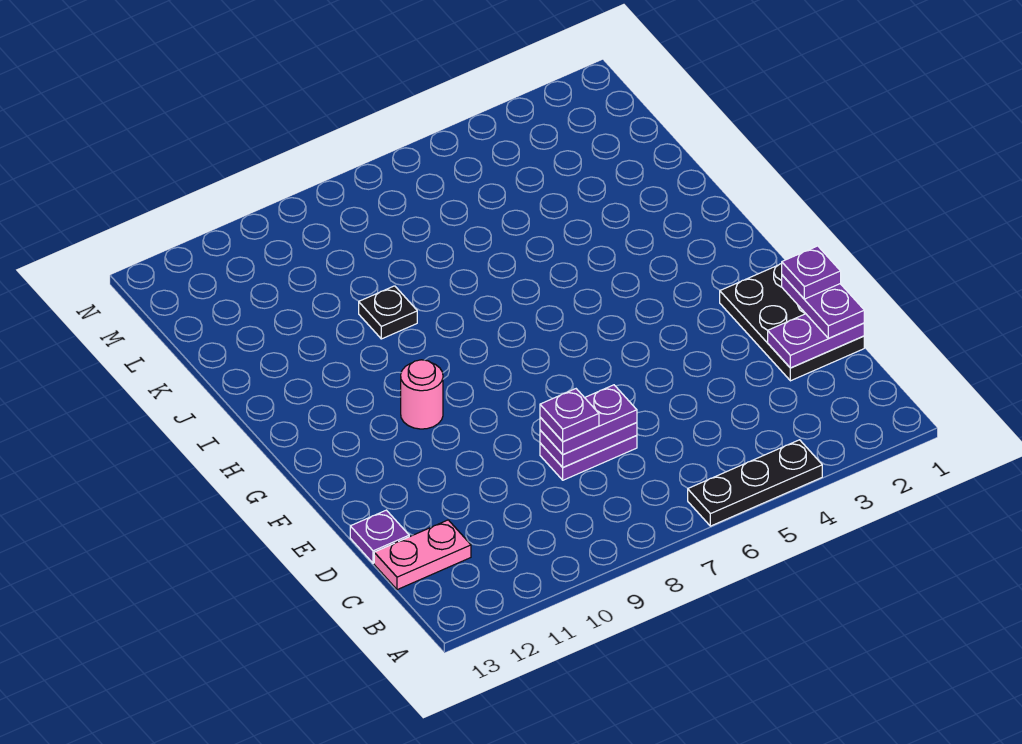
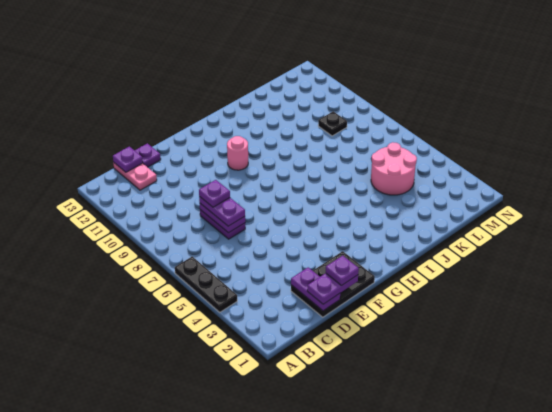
none -> purple 1x1 plate [113,147,143,172]
black 1x1 plate [359,286,417,339] -> black 1x1 plate moved to [318,111,347,136]
none -> pink 2x2 round brick [371,142,417,195]

